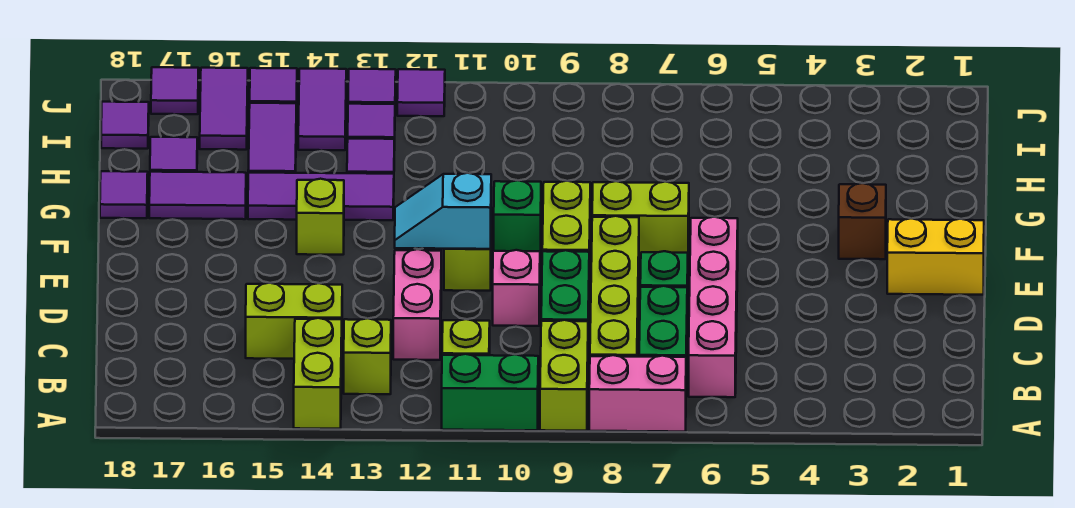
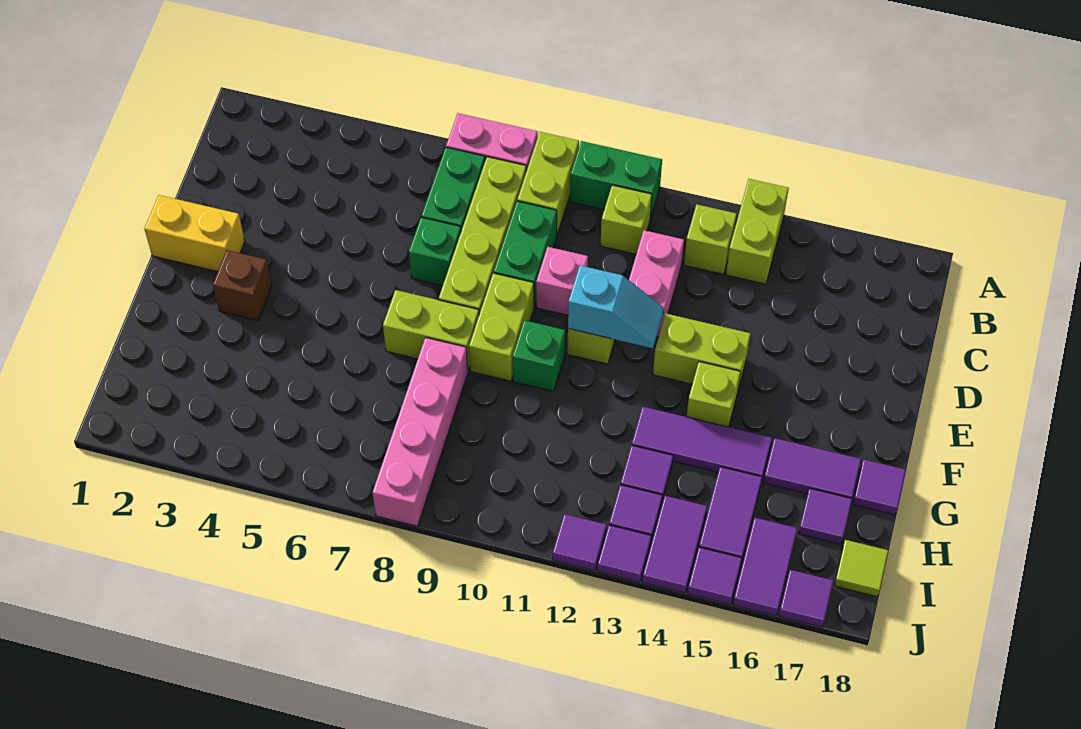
pink 1x4 brick [689,217,738,397] -> pink 1x4 brick moved to [373,338,468,526]
lime 1x2 brick [246,283,342,359] -> lime 1x2 brick moved to [653,314,750,390]
purple 1x1 tile [101,102,149,149] -> lime 1x1 tile [834,540,889,597]

